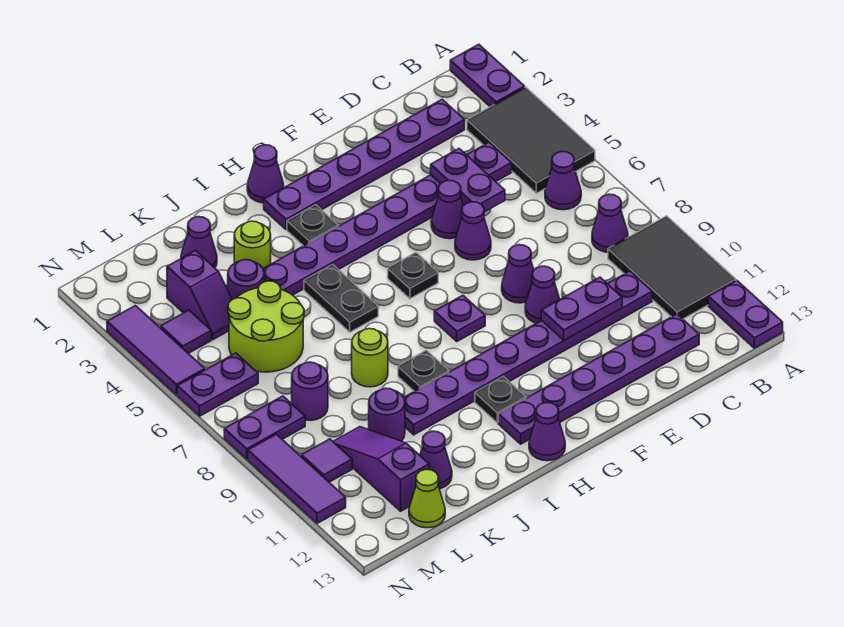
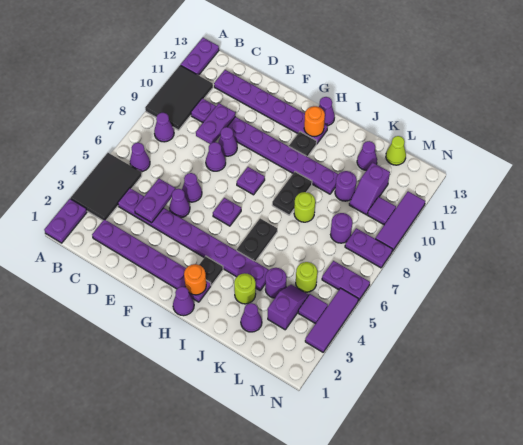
purple 1x2 plate [541,277,622,340] -> purple 1x2 plate turned to [196,103,235,144]
black 1x1 plate [388,253,438,299] -> purple 1x1 plate [213,198,241,226]
none -> orange 1x1 round brick [184,264,206,295]
none -> orange 1x1 round brick [304,106,325,137]
black 1x1 plate [398,350,449,391] -> black 1x2 plate [272,172,312,215]
lime 2x2 round brick [228,281,304,372] -> lime 1x1 round brick [296,262,317,292]
purple 1x3 slope [333,427,429,511] -> purple 1x2 slope [349,162,390,215]

